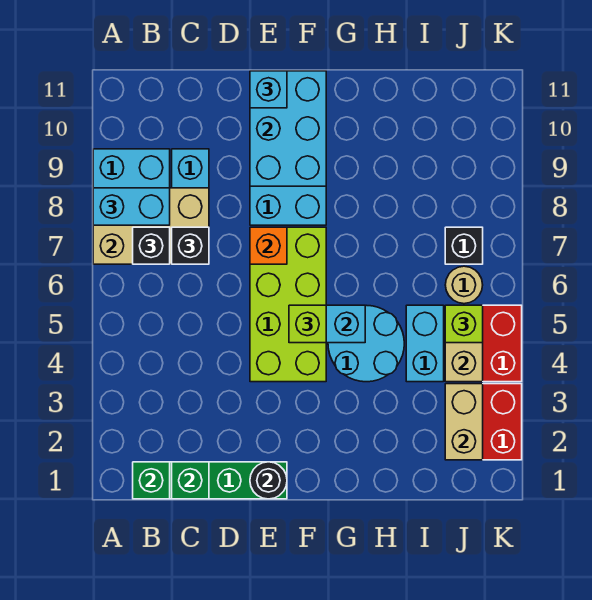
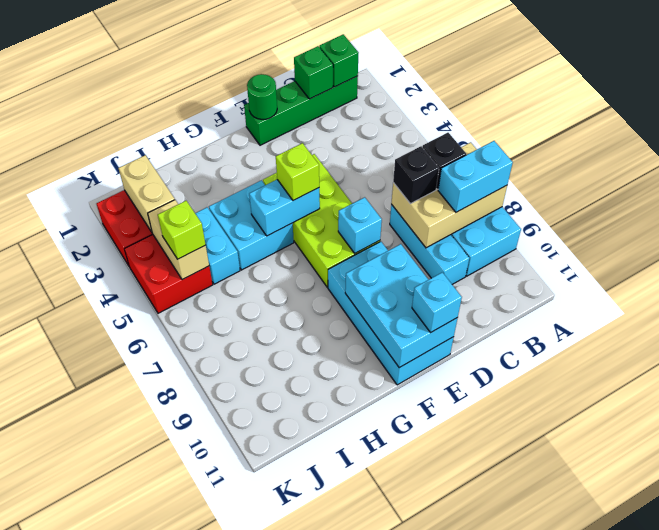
black 1x1 round brick [250,462,287,499] -> green 1x1 round brick [247,74,277,119]
orange 1x1 brick [250,227,287,264] -> cyan 1x1 brick [338,197,382,253]
cyan 2x2 round brick [328,305,404,382] -> cyan 2x2 brick [209,180,294,270]
tan 1x1 round brick [445,266,483,304] -> none
black 1x1 brick [445,227,483,264] -> none

